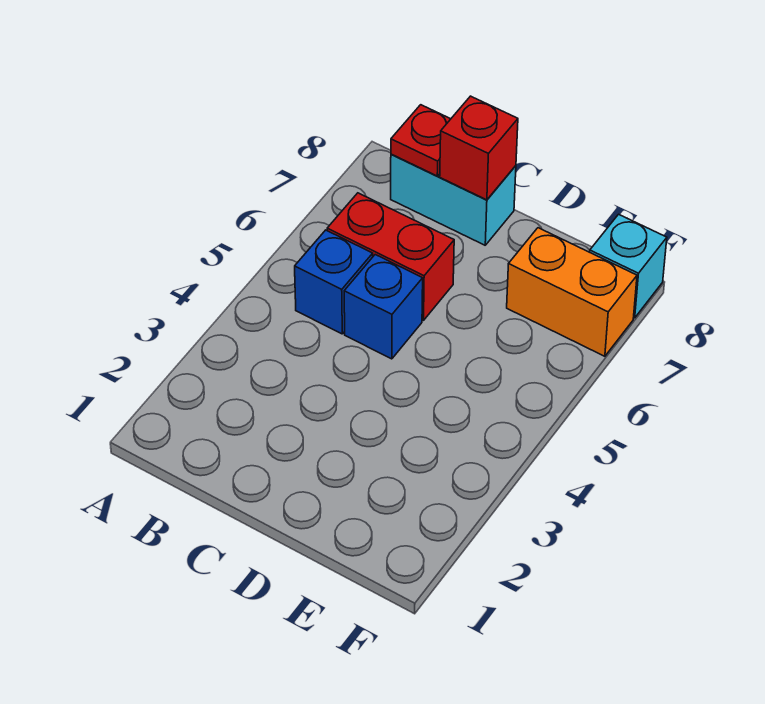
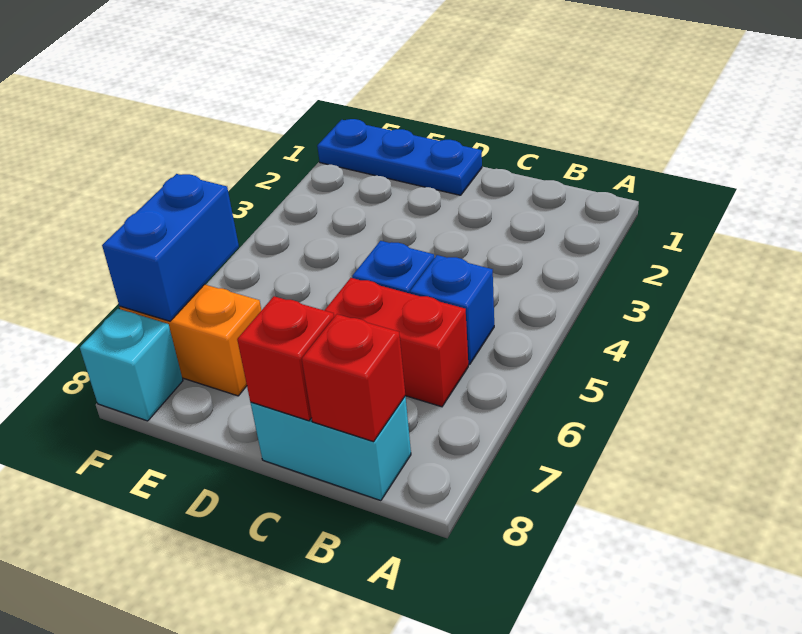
red 1x1 plate [391,105,450,176] -> red 1x1 brick [302,314,405,442]
none -> blue 1x3 plate [317,119,482,195]
none -> blue 1x2 brick [102,174,239,321]

